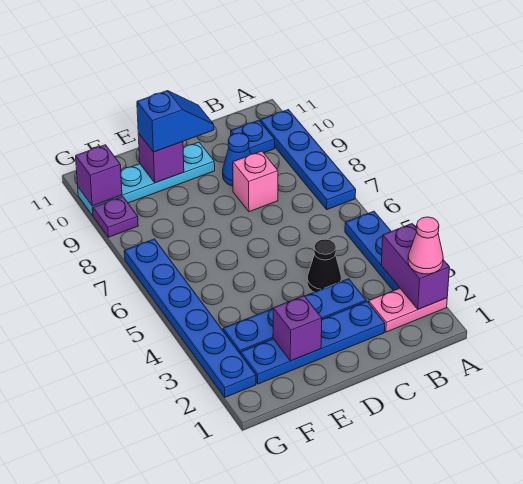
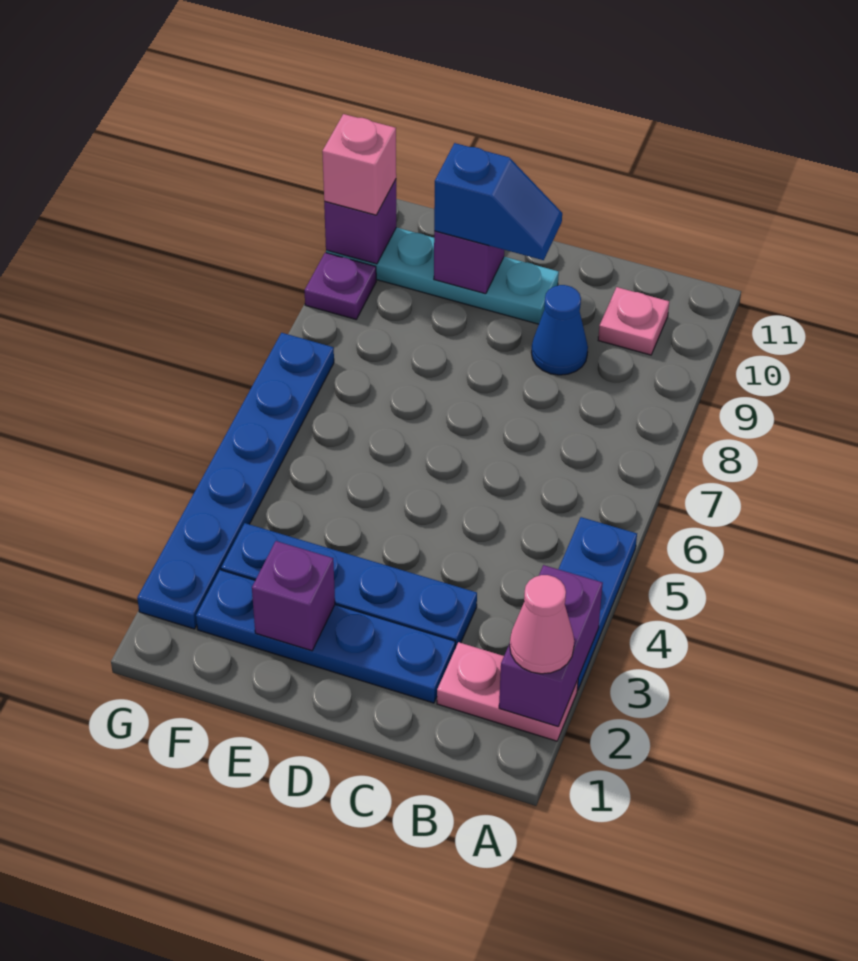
blue 1x4 plate [260,110,356,210] -> none
blue 1x1 plate [231,120,275,154] -> pink 1x1 plate [598,287,669,355]
black 1x1 cone [307,239,341,292] -> none
pink 1x1 brick [233,151,278,212] -> pink 1x1 brick moved to [322,114,396,215]

